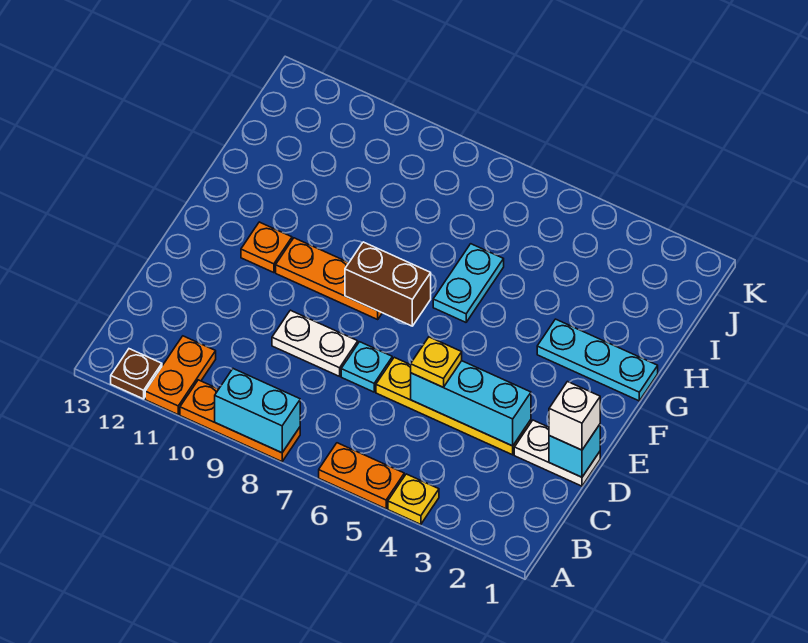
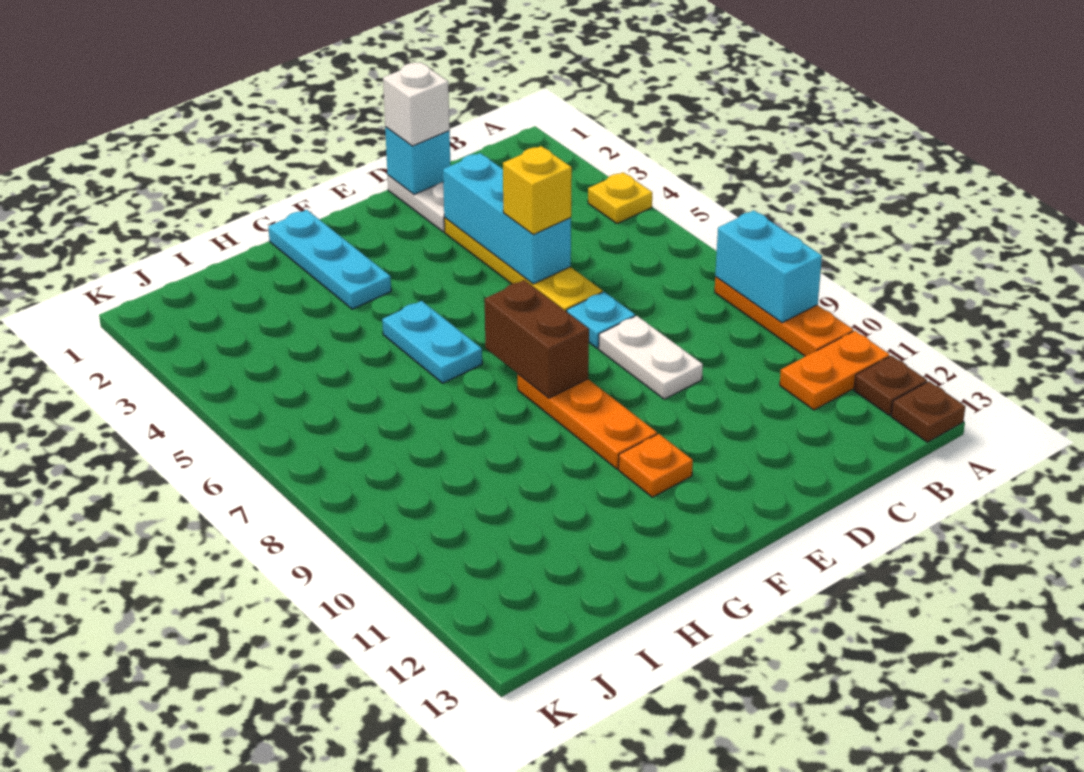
orange 1x2 plate [319,443,404,509] -> none
none -> brown 1x1 plate [891,381,965,442]
yellow 1x1 plate [411,337,462,387] -> yellow 1x1 brick [503,146,572,234]
cyan 1x2 plate [433,244,504,322] -> cyan 1x2 plate turned to [382,301,482,383]

